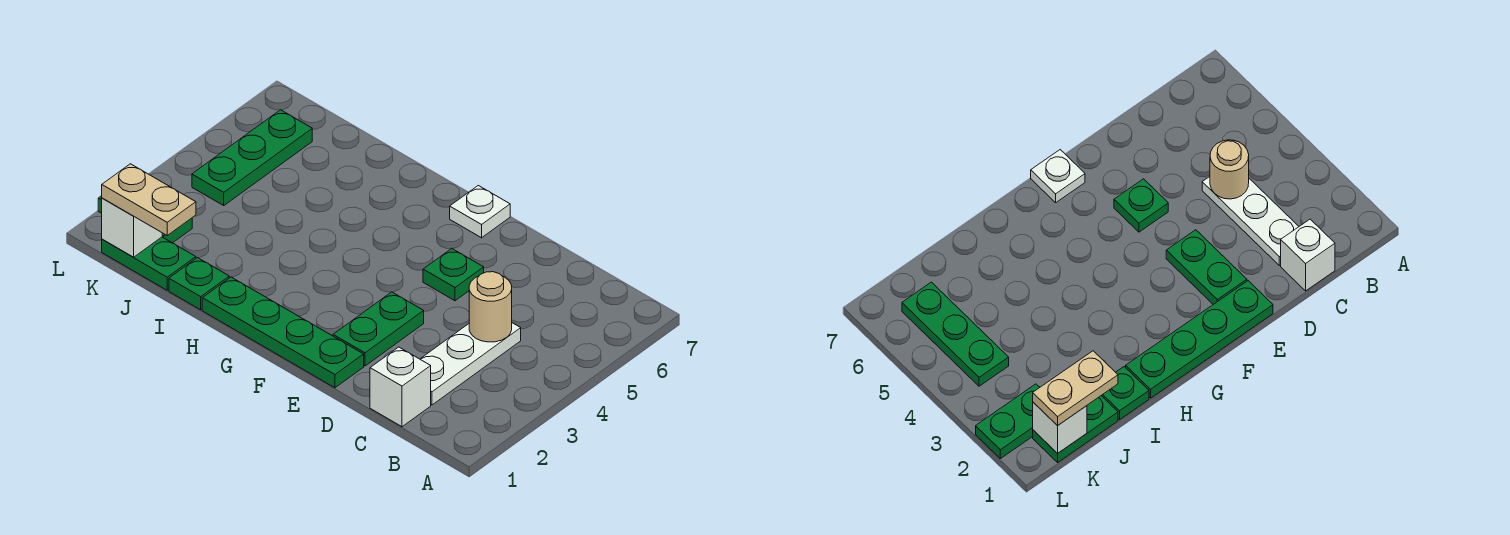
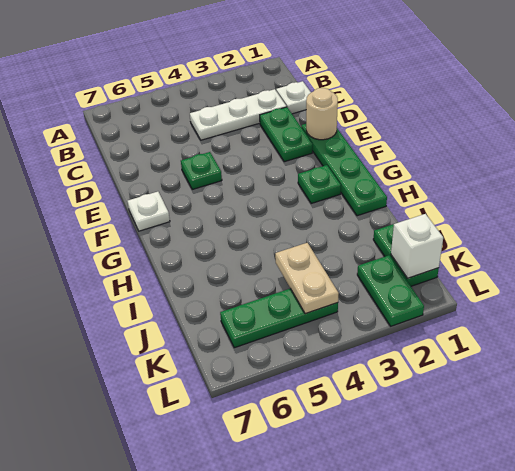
white 1x1 brick [370,347,431,427] -> white 1x1 plate [276,81,311,114]
tan 1x1 round brick [469,272,512,342] -> tan 1x1 round brick moved to [306,88,338,140]
green 1x2 plate [333,292,424,366] -> green 1x2 plate turned to [260,107,313,162]
green 1x1 plate [169,258,229,310] -> green 1x1 plate moved to [298,165,341,203]
tan 1x2 plate [102,164,196,235] -> tan 1x2 plate moved to [275,243,339,314]

